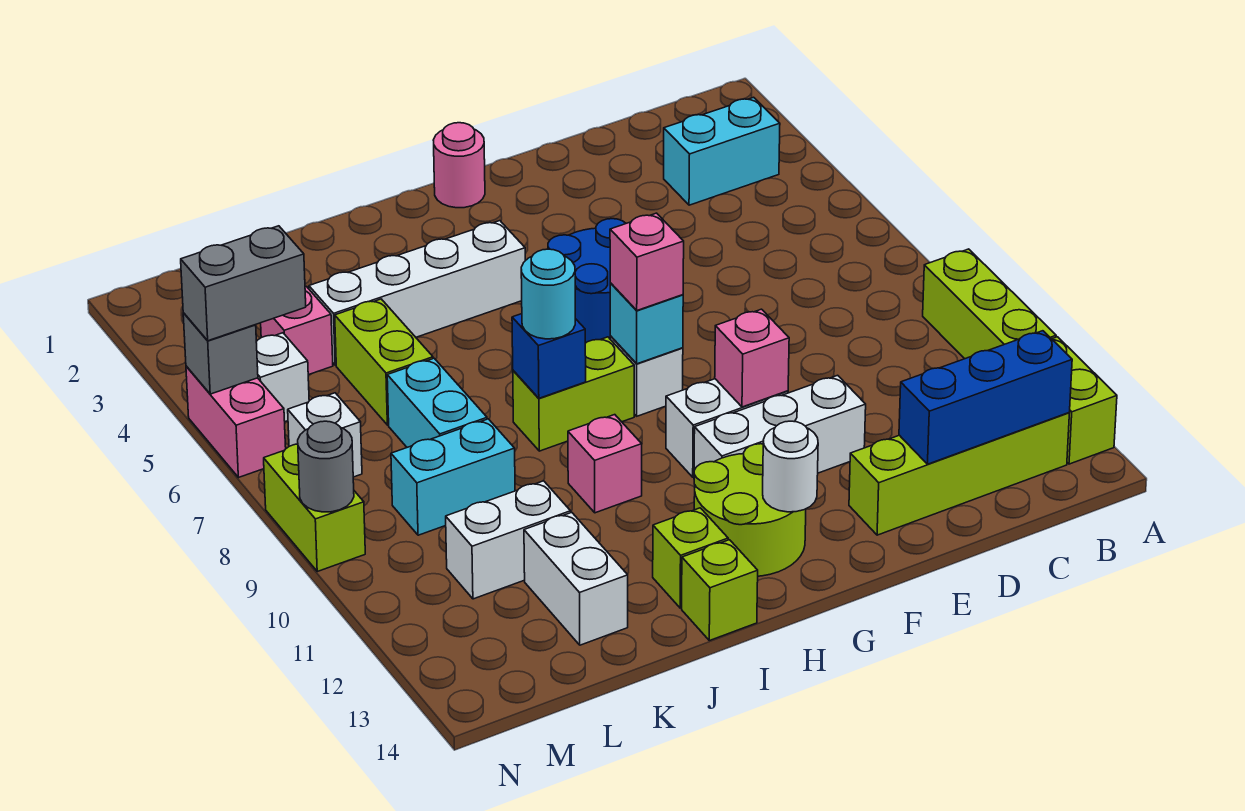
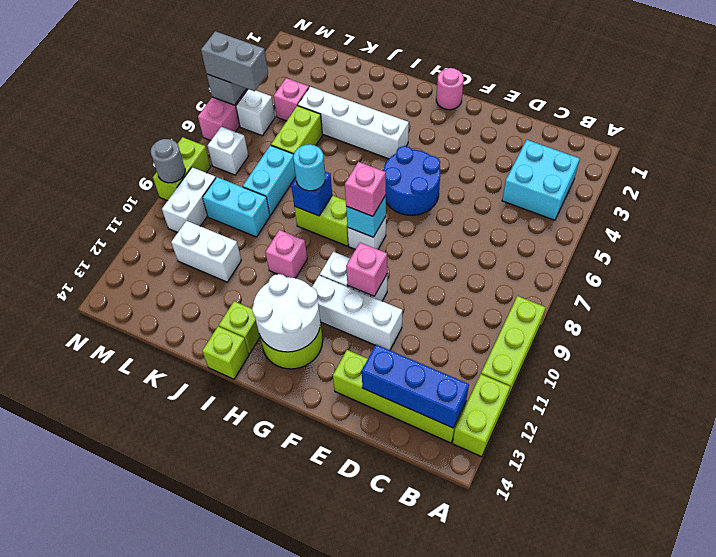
cyan 1x2 brick [664,97,780,205] -> cyan 2x2 brick [502,140,580,220]
white 1x1 round brick [763,421,818,512] -> white 2x2 round brick [252,274,320,352]
white 1x2 brick [524,512,628,645] -> white 1x2 brick moved to [162,167,216,232]

